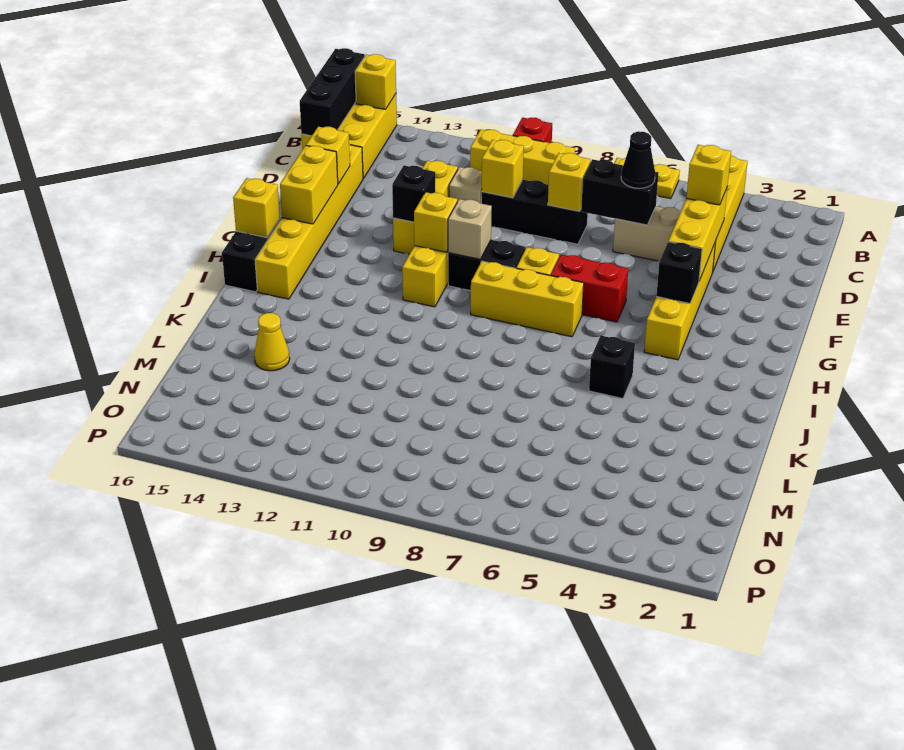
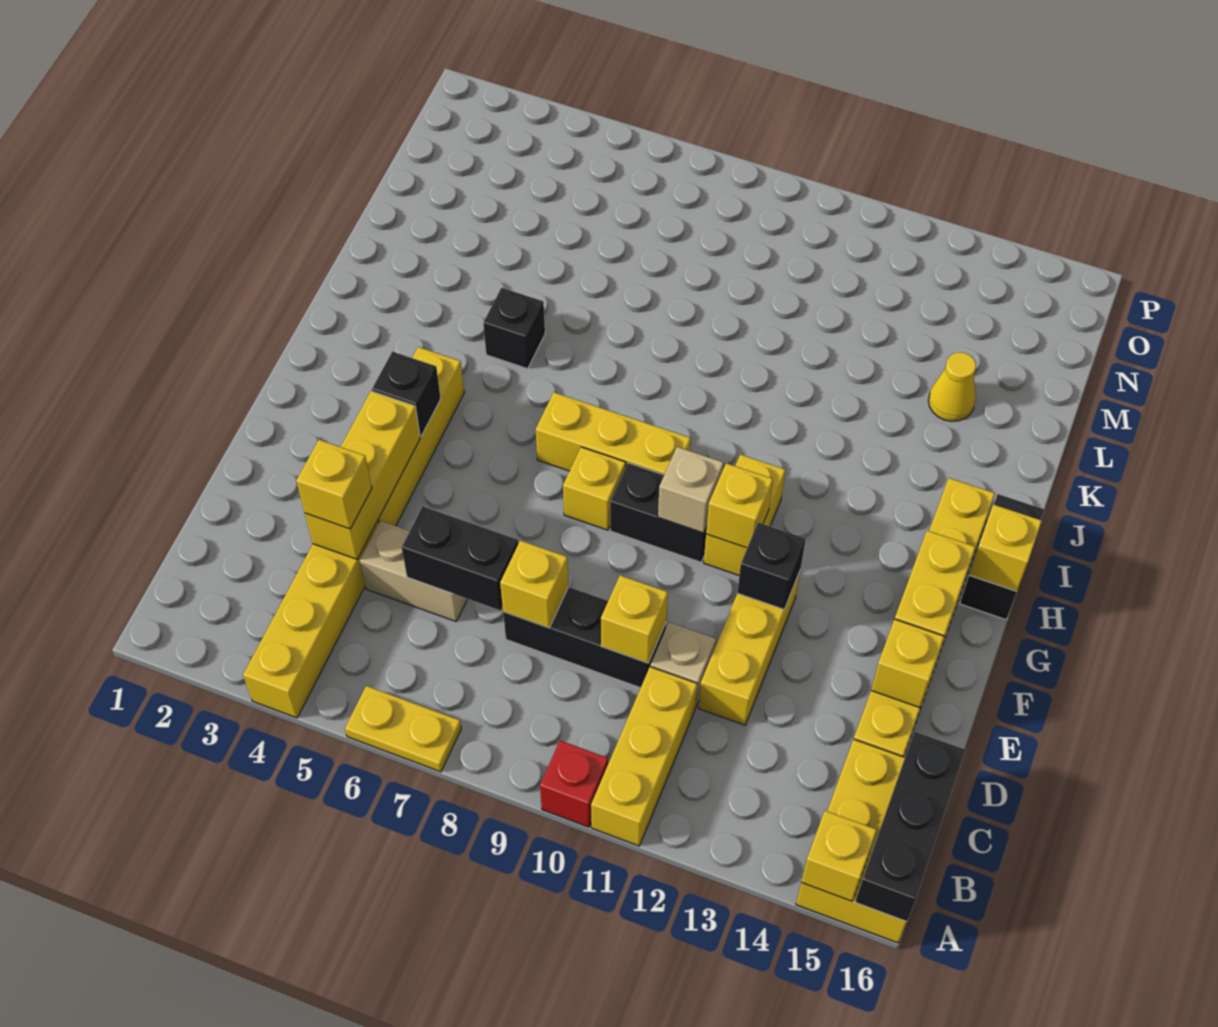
yellow 1x3 brick [470,130,575,185] -> yellow 1x3 brick turned to [591,667,697,846]
black 1x1 cone [621,131,655,188] -> none
red 1x2 brick [551,254,628,322] -> none

